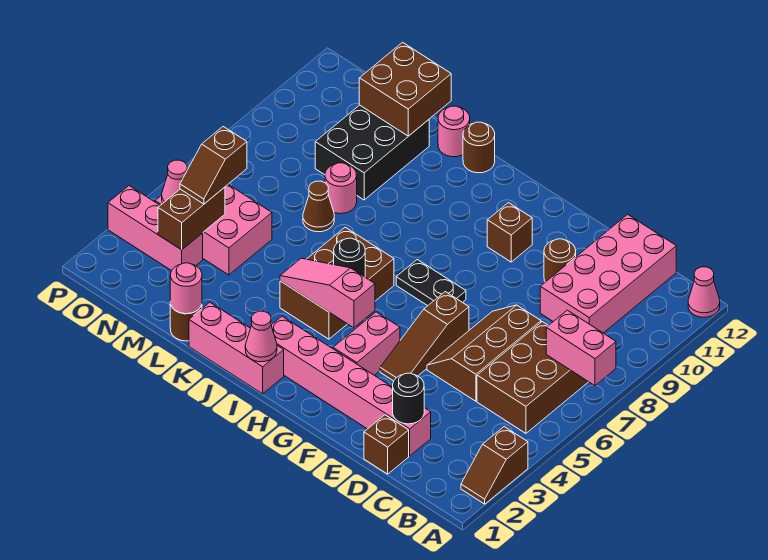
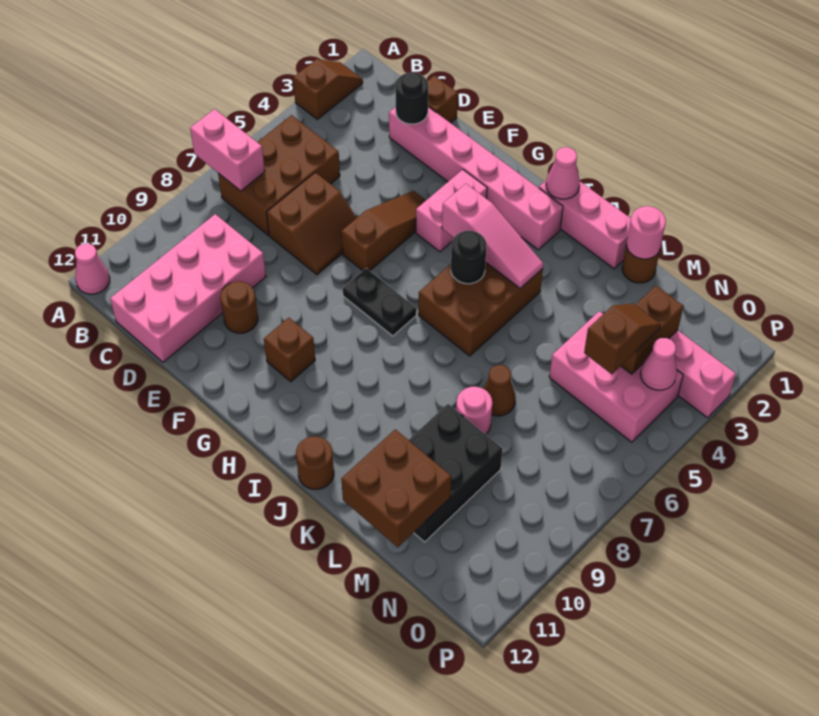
brown 2x3 slope [427,305,541,401] -> brown 2x2 slope [267,172,357,275]
pink 1x1 round brick [438,106,470,157] -> none

